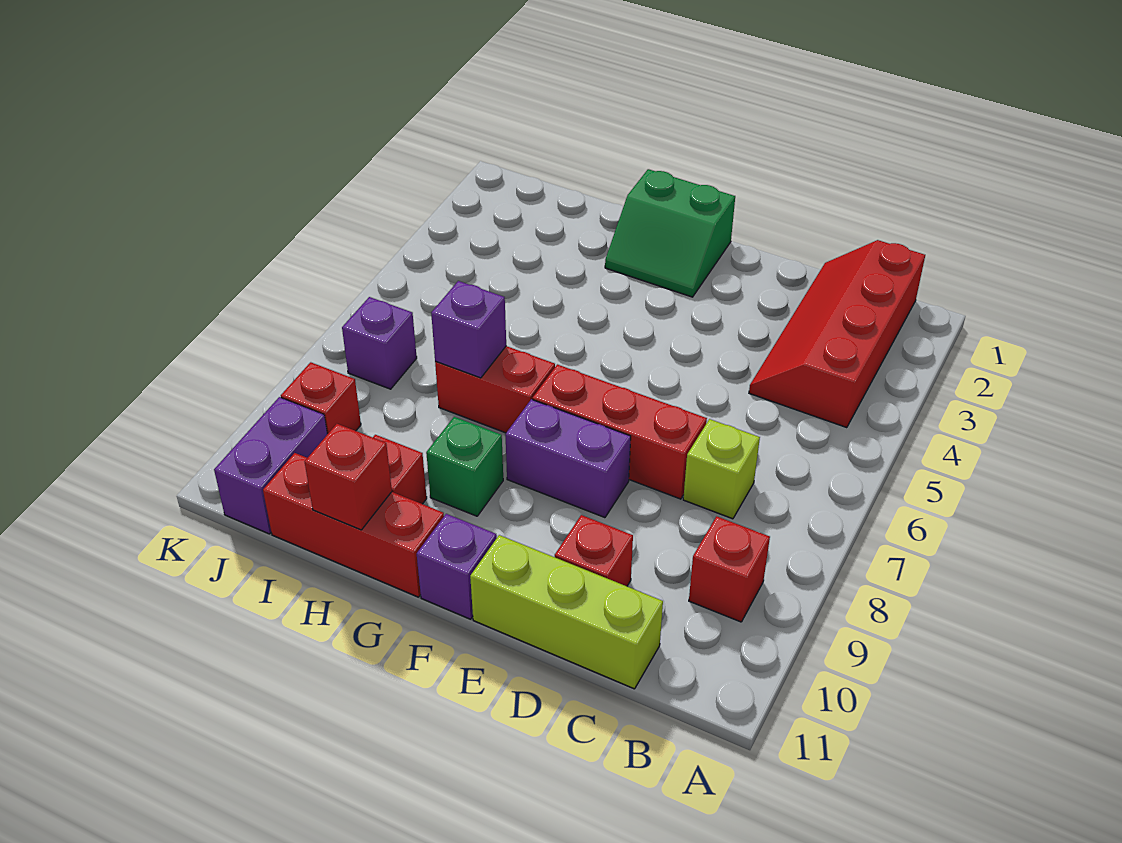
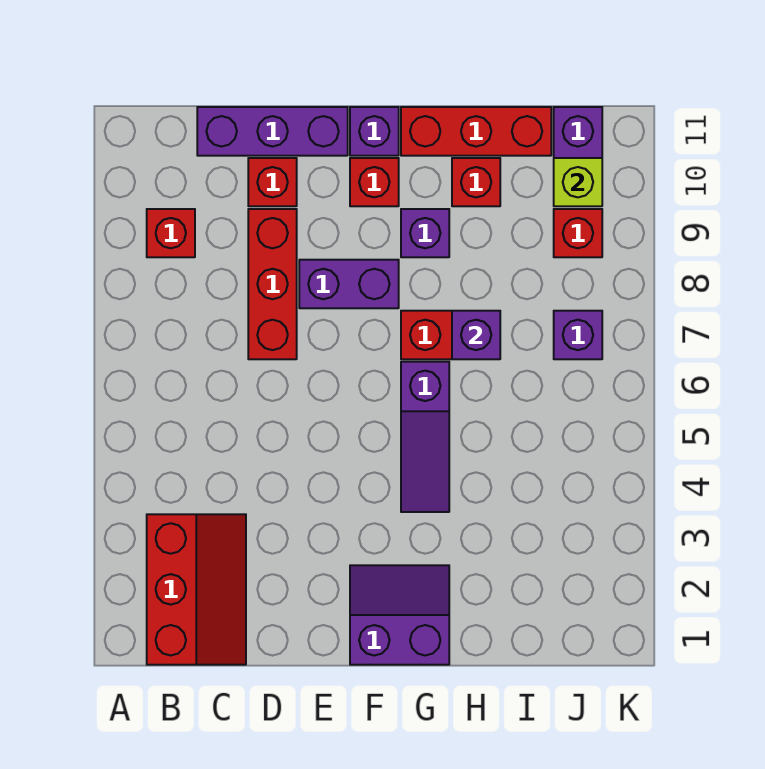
red 2x4 slope [749,240,925,428] -> red 2x3 slope [147,514,246,665]
lime 1x1 brick [683,419,760,519] -> lime 1x1 brick moved to [554,158,602,206]
lime 1x3 brick [470,535,663,689] -> purple 1x3 brick [197,107,348,156]
red 1x3 brick [533,364,707,499] -> red 1x3 brick turned to [248,209,297,359]
green 2x2 slope [605,169,735,297] -> purple 2x2 slope [350,565,449,665]
none -> purple 1x3 slope [401,362,449,512]
green 1x1 brick [426,417,503,516] -> purple 1x1 brick [401,209,449,257]
red 1x1 brick [305,424,392,530] -> red 1x1 brick moved to [350,158,399,206]

